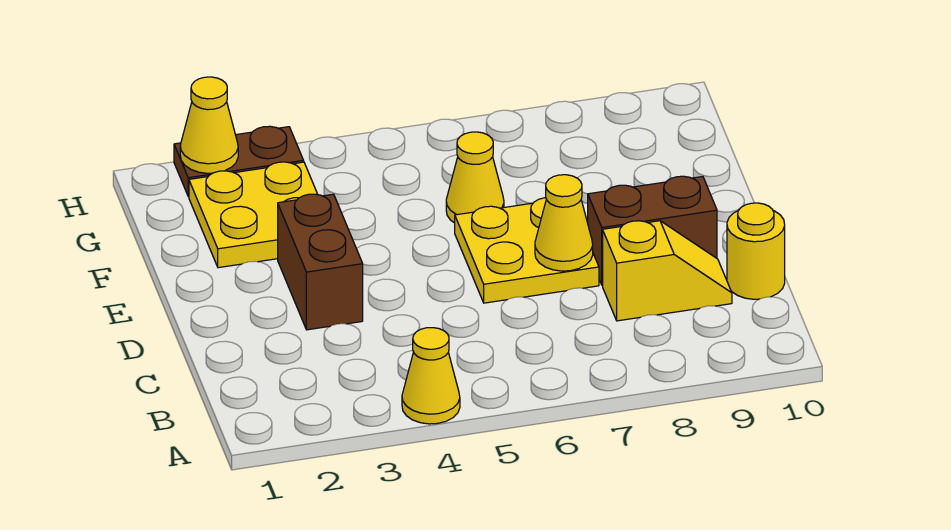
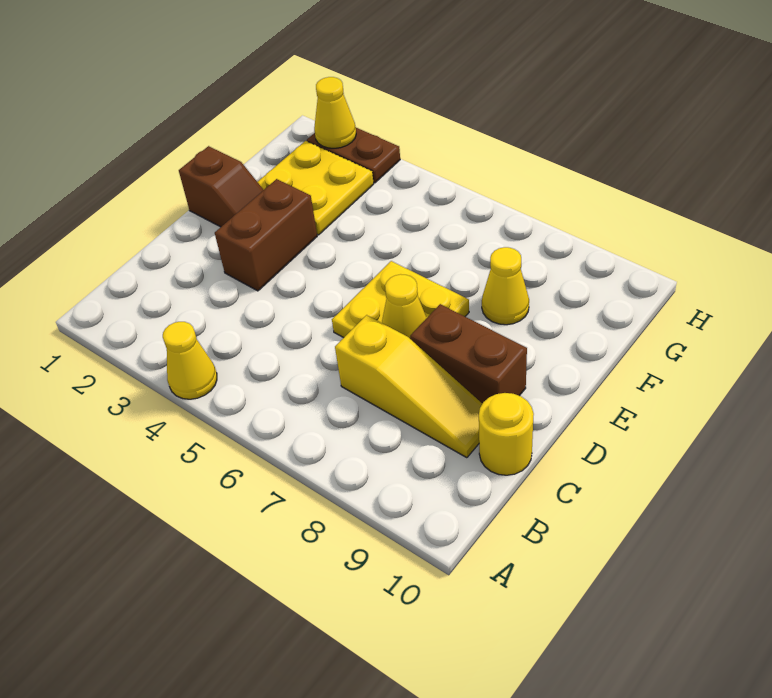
yellow 1x2 slope [603,221,732,321] -> yellow 1x3 slope [335,315,482,458]
none -> brown 1x2 slope [179,146,263,227]
yellow 1x1 cone [446,132,504,223] -> yellow 1x1 cone moved to [482,247,529,325]

